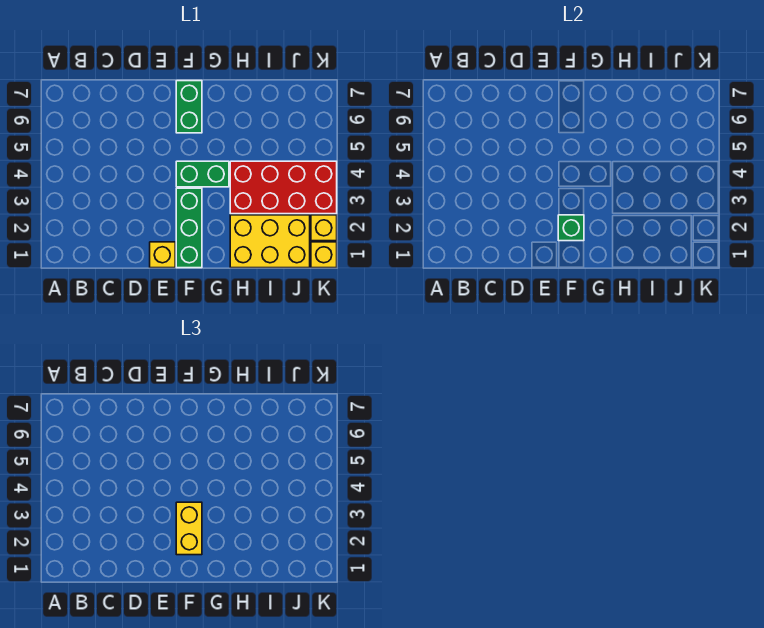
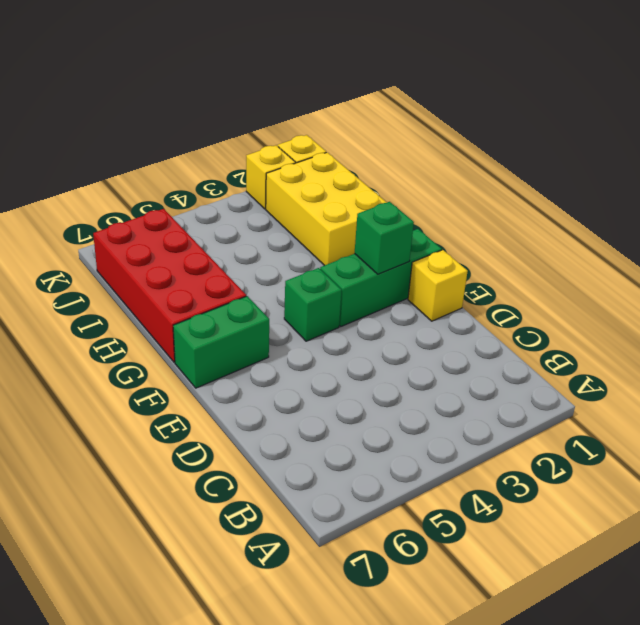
yellow 1x2 brick [176,502,202,555] -> none
green 1x2 brick [176,161,229,187] -> green 1x1 brick [284,268,342,341]
red 2x4 brick [230,161,337,214] -> red 2x4 brick moved to [93,209,246,362]

